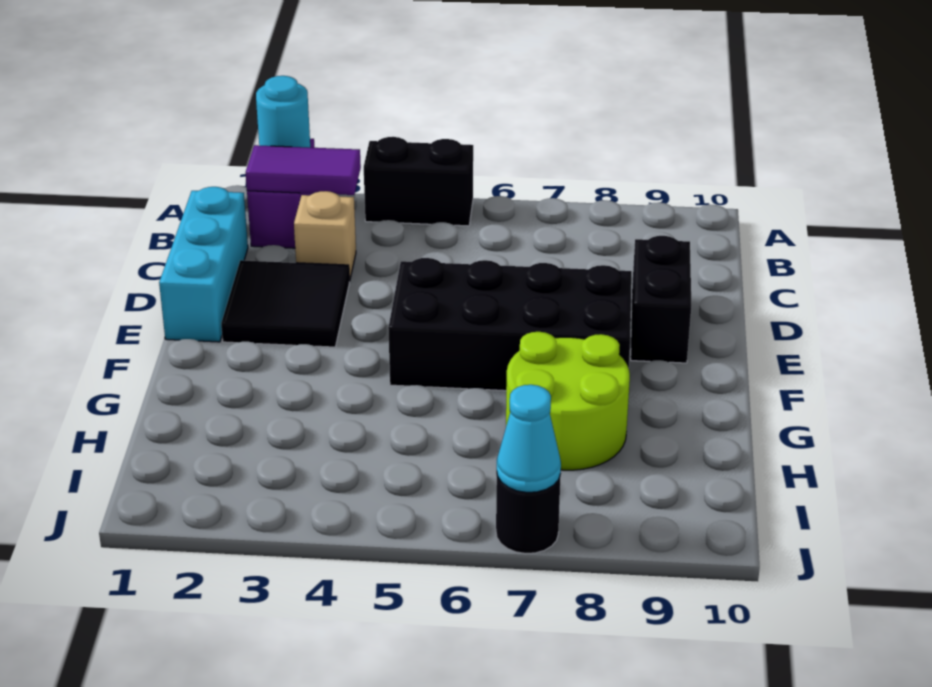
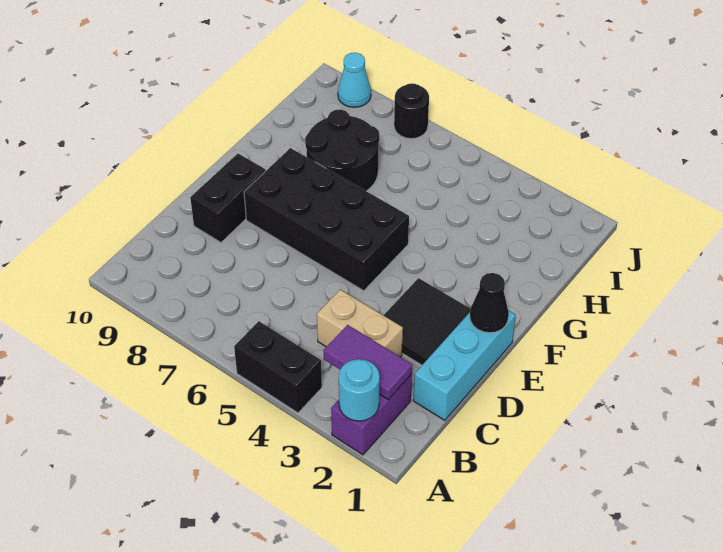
tan 1x1 brick [294,191,356,281] -> tan 1x2 brick [317,290,403,357]
none -> black 1x1 cone [470,273,509,333]
lime 2x2 round brick [506,332,630,470] -> black 2x2 round brick [305,109,379,191]
cyan 1x1 cone [497,385,561,492] -> cyan 1x1 cone moved to [338,53,371,107]

